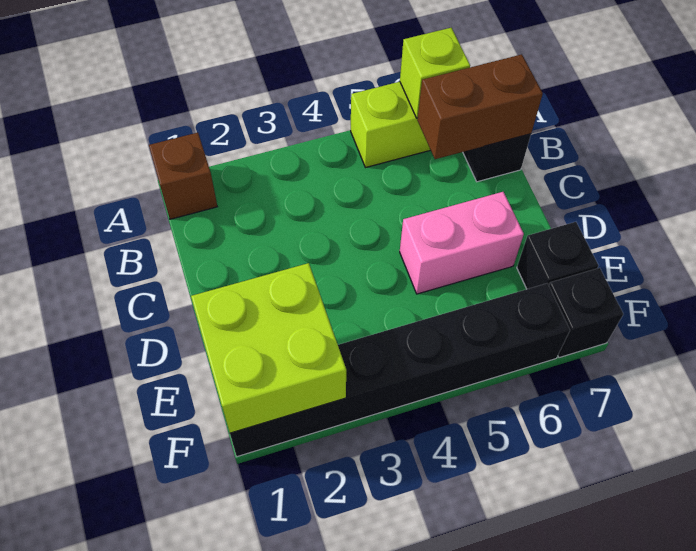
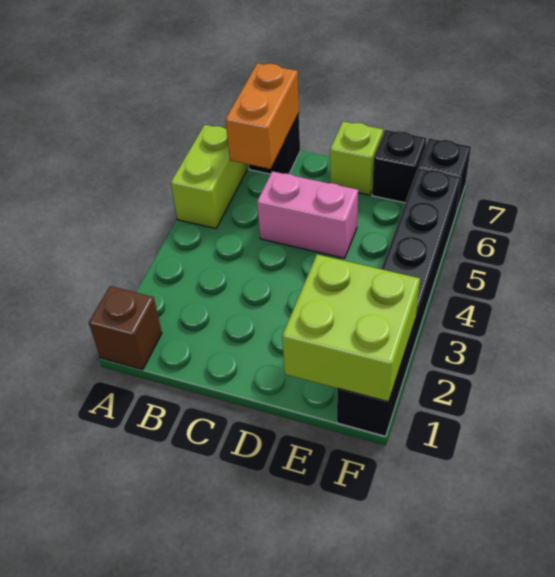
lime 1x1 brick [400,28,470,118] -> lime 1x1 brick moved to [330,121,383,195]
brown 1x2 brick [417,54,543,159] -> orange 1x2 brick [225,63,299,169]
pink 1x2 brick [400,192,524,294] -> pink 1x2 brick turned to [257,171,358,258]

